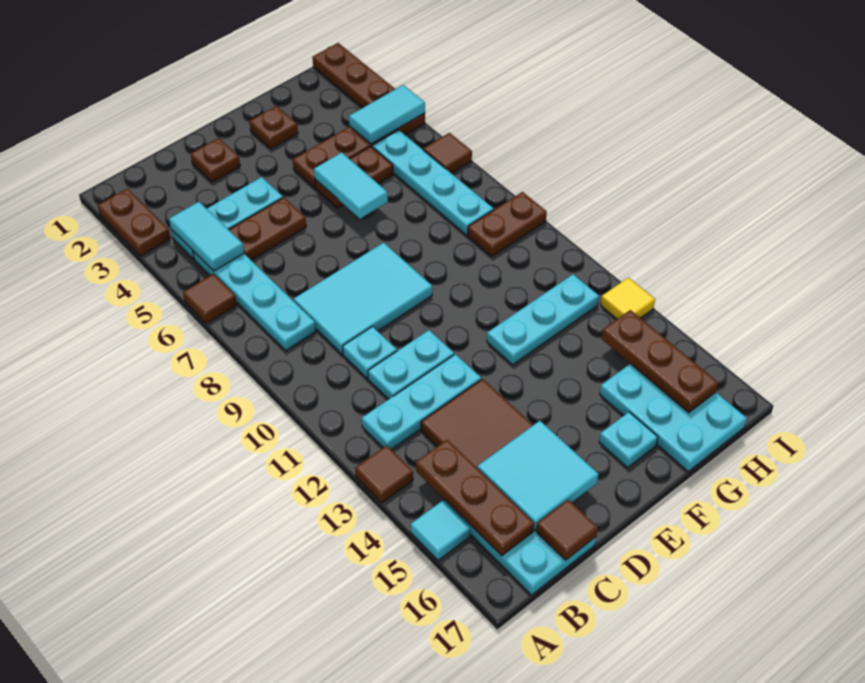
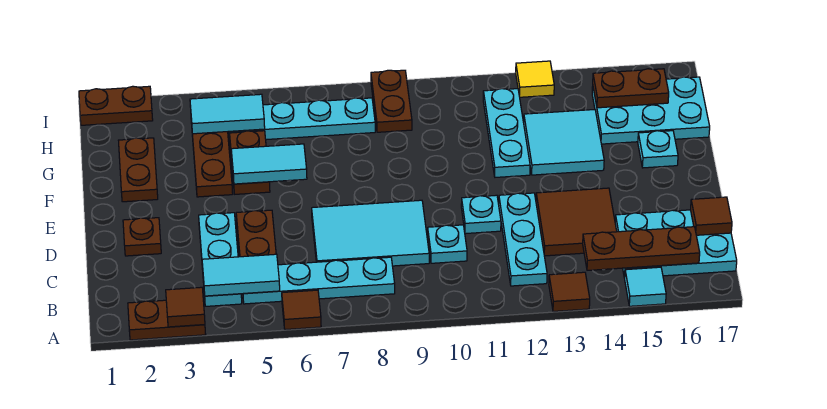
cyan 2x3 tile [294,243,432,354] -> cyan 2x3 tile turned to [312,200,429,266]
cyan 1x2 plate [368,330,454,399] -> cyan 1x1 plate [461,195,501,234]
cyan 2x2 tile [477,421,598,530] -> cyan 2x2 tile moved to [524,110,604,175]
brown 1x1 plate [249,106,298,149] -> brown 1x2 plate [118,138,158,202]
cyan 1x2 tile [349,85,425,144] -> cyan 1x2 tile turned to [190,94,265,134]
brown 1x3 plate [602,310,718,413] -> brown 1x2 plate [593,69,669,108]
brown 1x4 plate [313,43,425,135] -> brown 1x2 plate [79,86,153,125]
brown 1x1 tile [423,133,472,173] -> brown 1x1 tile moved to [166,287,205,327]

